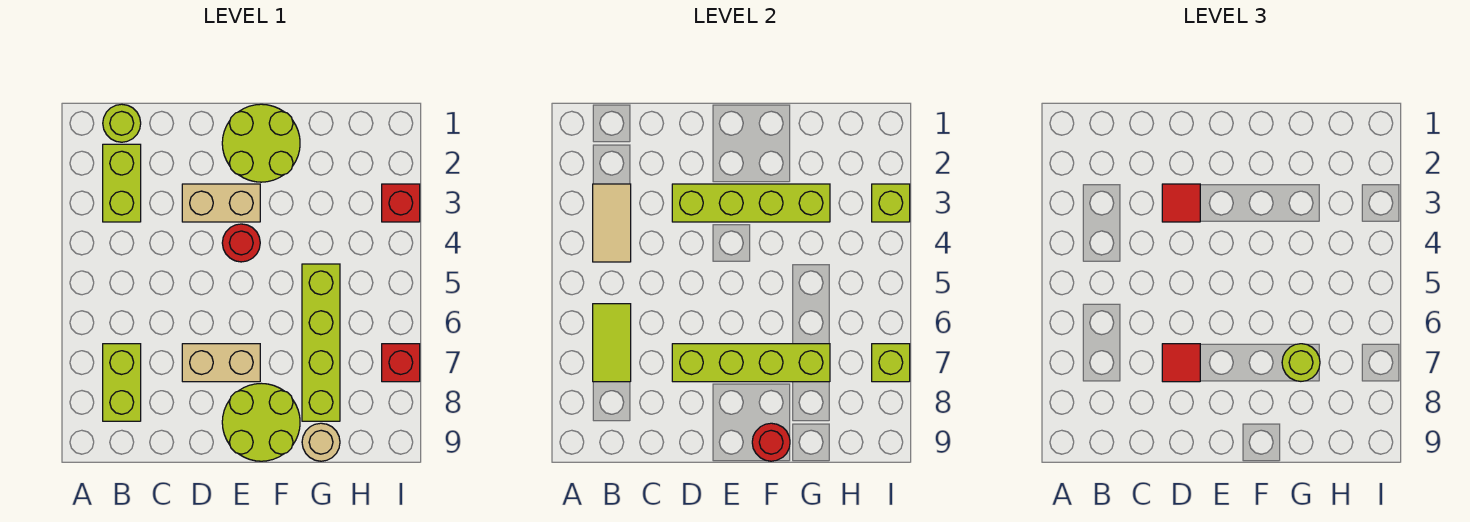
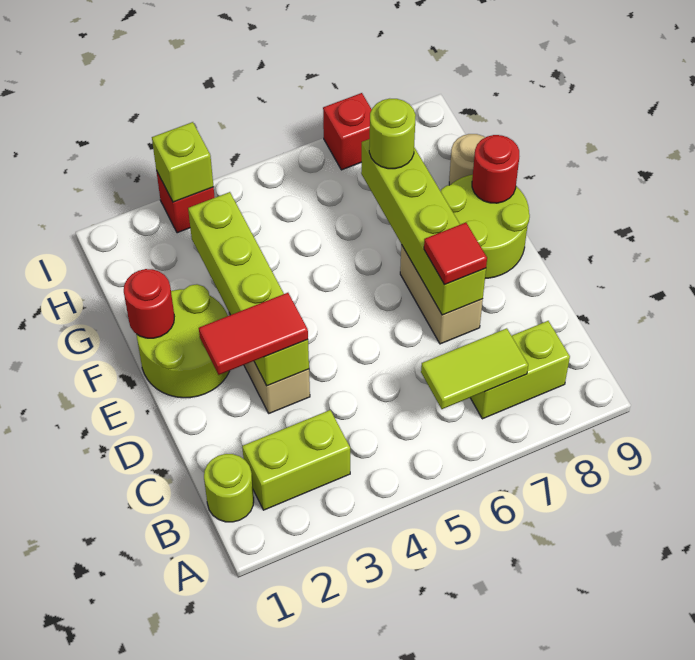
tan 1x2 tile [593,184,631,262] -> none
red 1x1 tile [1162,184,1200,222] -> red 1x2 tile [199,293,308,375]
red 1x1 round brick [222,224,260,262] -> red 1x1 round brick moved to [124,269,174,338]
lime 1x4 brick [302,264,340,421] -> none
lime 1x1 brick [872,344,910,382] -> none

